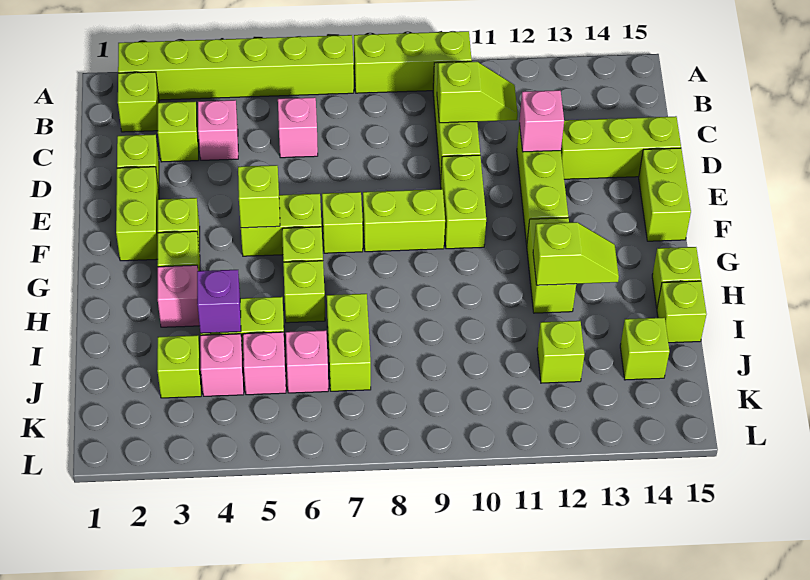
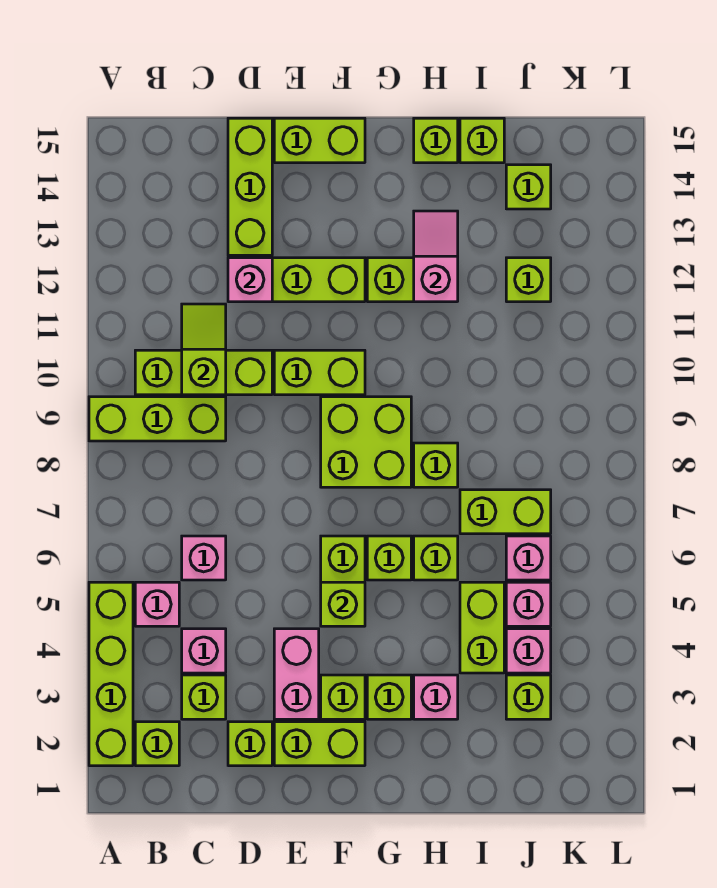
lime 1x6 brick [118,35,354,100] -> lime 1x4 brick [89,582,133,766]
lime 1x3 brick [354,31,472,93] -> lime 1x3 brick turned to [89,397,226,441]
none -> pink 1x1 brick [135,582,179,626]
none -> pink 1x2 brick [274,629,319,719]
lime 1x1 brick [322,192,363,253] -> lime 1x1 brick moved to [414,443,458,487]
lime 1x2 brick [363,189,445,252] -> lime 2x2 brick [321,397,411,487]
lime 1x2 slope [533,222,619,285] -> pink 1x2 slope [414,211,458,302]
purple 1x1 brick [197,270,241,333] -> none

